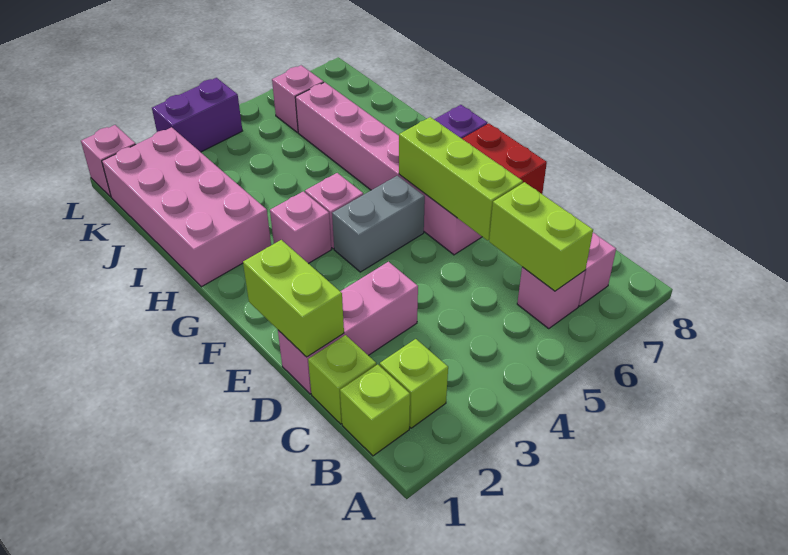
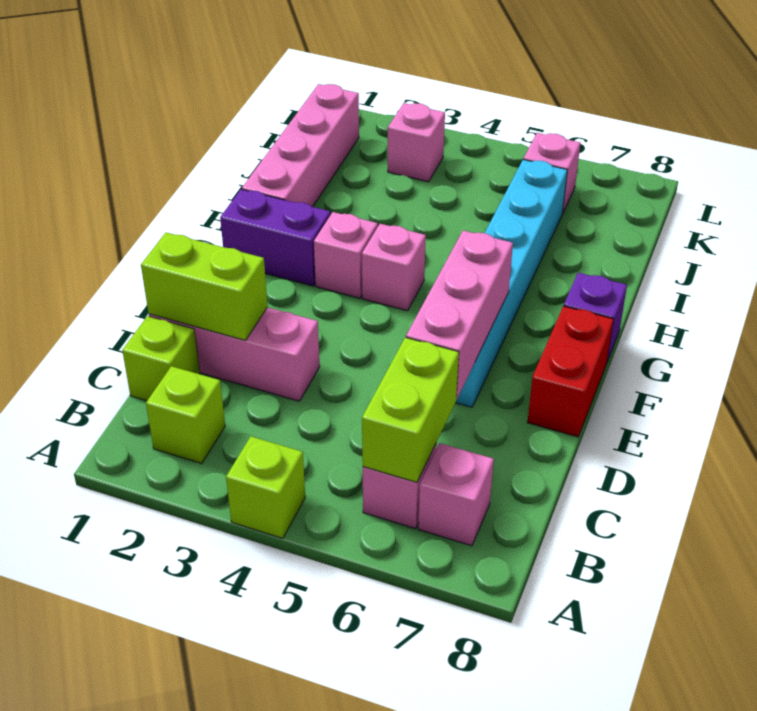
lime 1x1 brick [340,364,410,456] -> lime 1x1 brick moved to [226,436,305,538]
lime 1x2 brick [243,240,344,357] -> lime 1x2 brick turned to [141,233,268,341]
lime 1x3 brick [399,117,523,240] -> pink 1x3 brick [406,230,513,399]
pink 1x6 brick [295,82,482,255] -> cyan 1x6 brick [456,160,567,407]
grey 1x2 brick [332,176,425,272] -> none
pink 2x4 brick [102,127,271,287] -> pink 1x4 brick [242,84,359,207]
pink 1x1 brick [81,125,136,197] -> pink 1x1 brick moved to [388,103,445,182]
purple 1x2 brick [152,78,242,152] -> purple 1x2 brick moved to [220,189,331,286]

